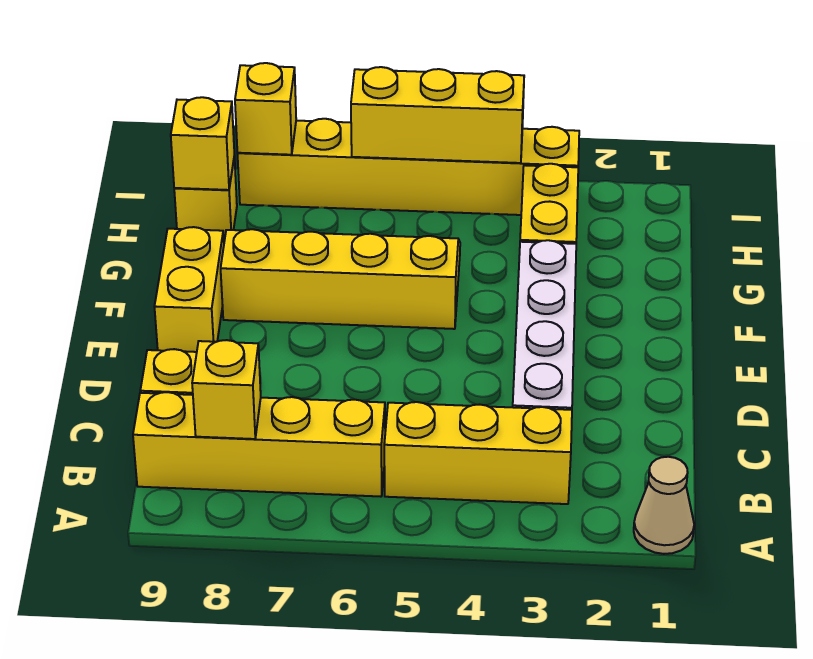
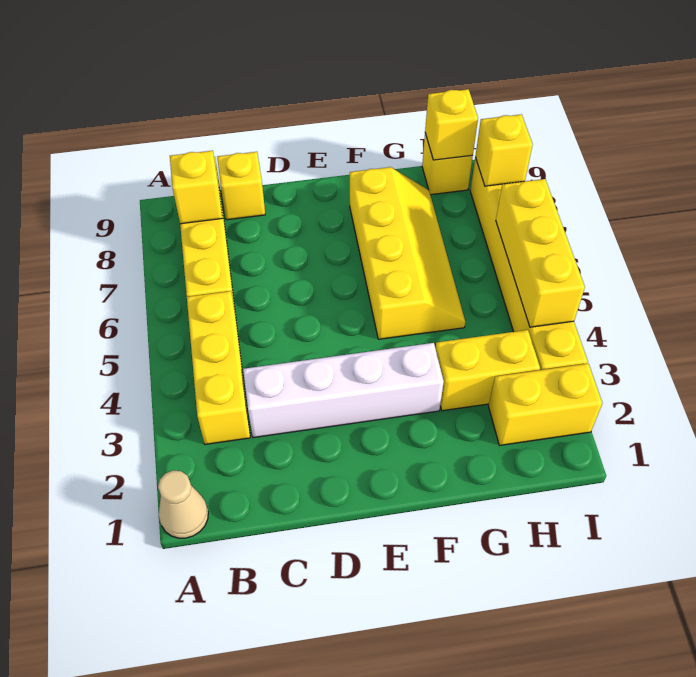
yellow 1x2 brick [154,227,224,352] -> yellow 1x2 brick moved to [489,363,602,445]

